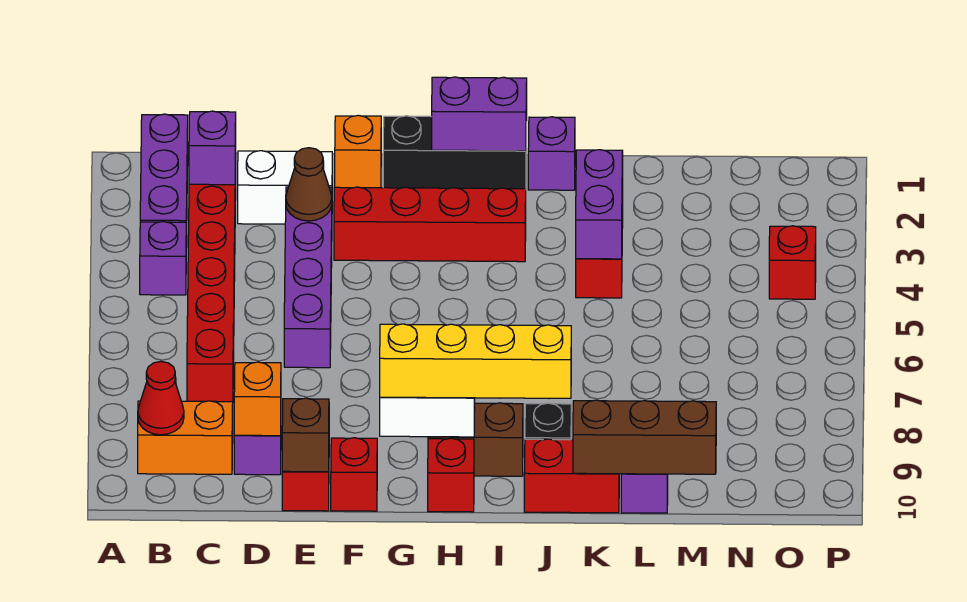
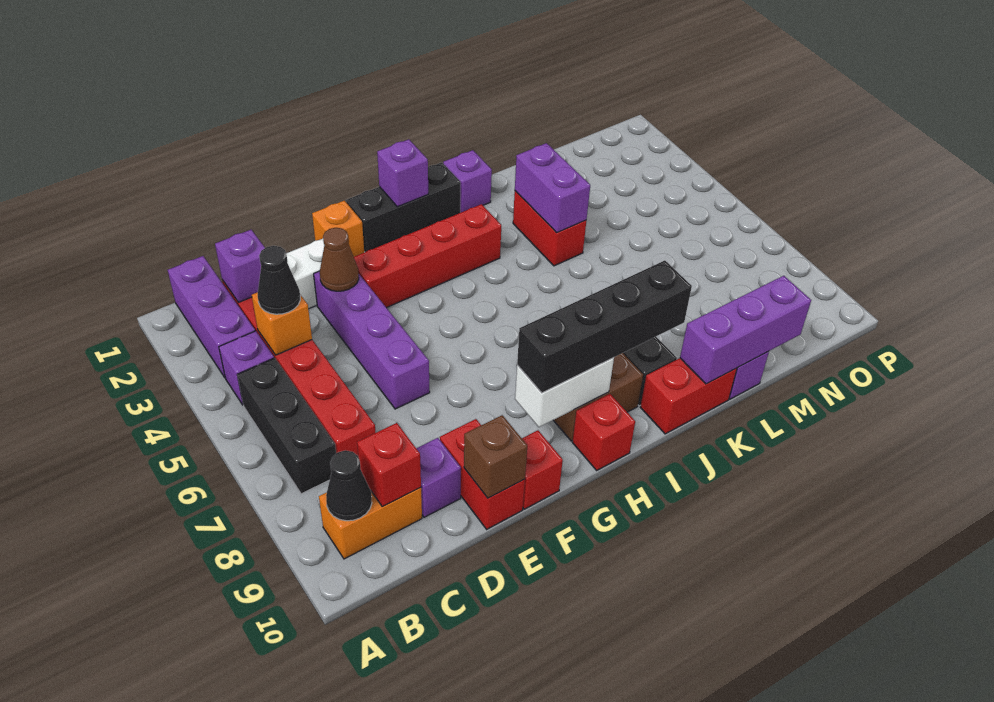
none -> black 1x3 brick [237,358,336,494]
red 1x1 cone [138,362,184,435] -> black 1x1 cone [326,450,372,521]
none -> black 1x1 cone [258,246,300,314]
orange 1x1 brick [234,362,281,436] -> orange 1x1 brick moved to [252,292,312,355]
yellow 1x4 brick [380,324,571,398] -> black 1x4 brick [517,260,692,393]
purple 1x2 brick [432,77,527,151] -> purple 1x1 brick [377,139,428,207]
brown 1x3 brick [573,400,716,474] -> purple 1x3 brick [680,276,811,384]
red 1x1 brick [769,226,816,299] -> red 1x1 brick moved to [357,423,421,507]

